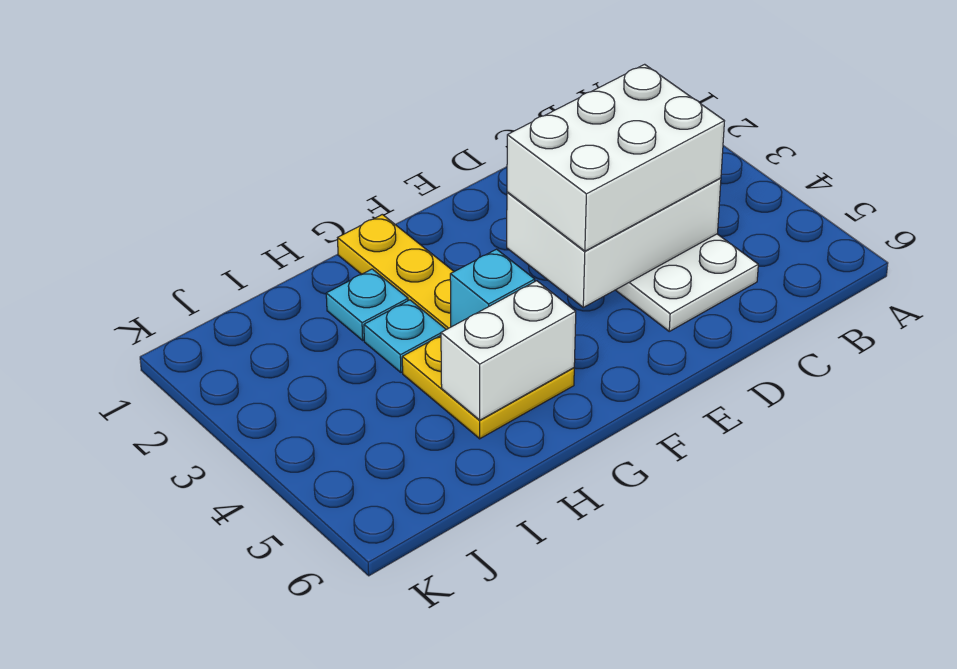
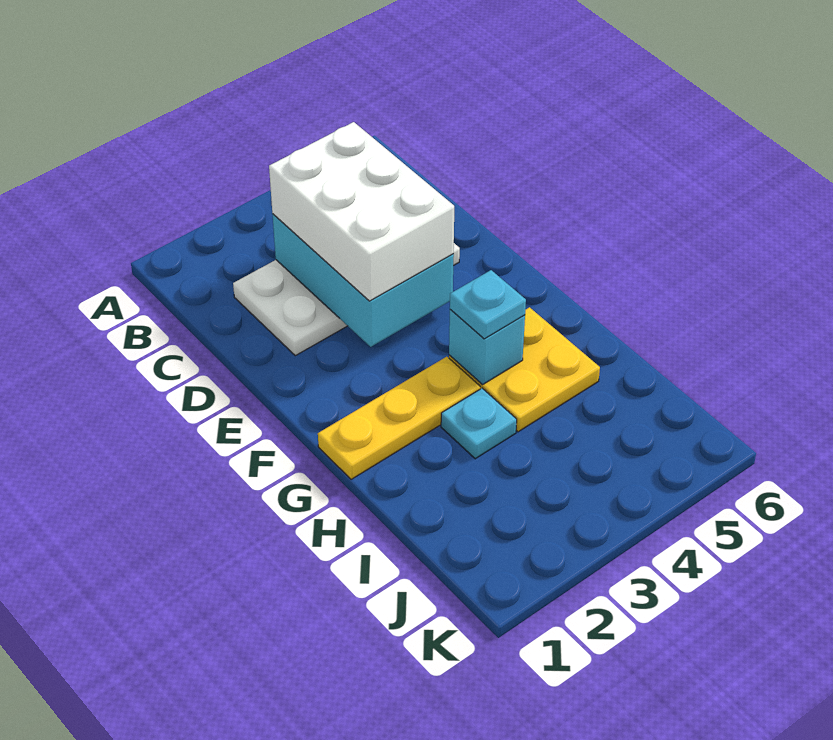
white 2x3 brick [507,178,721,307] -> cyan 2x3 brick [272,214,454,347]
white 1x2 brick [441,281,576,420] -> none
cyan 1x1 plate [326,269,408,340] -> cyan 1x1 plate moved to [450,270,526,339]

